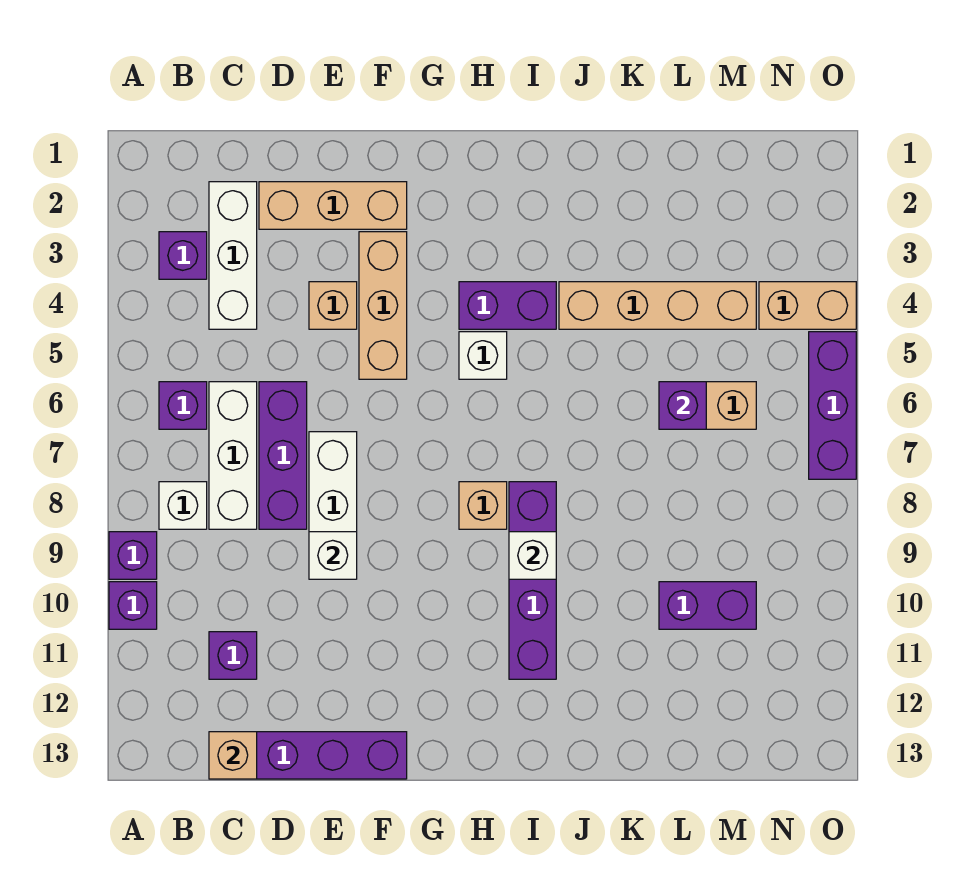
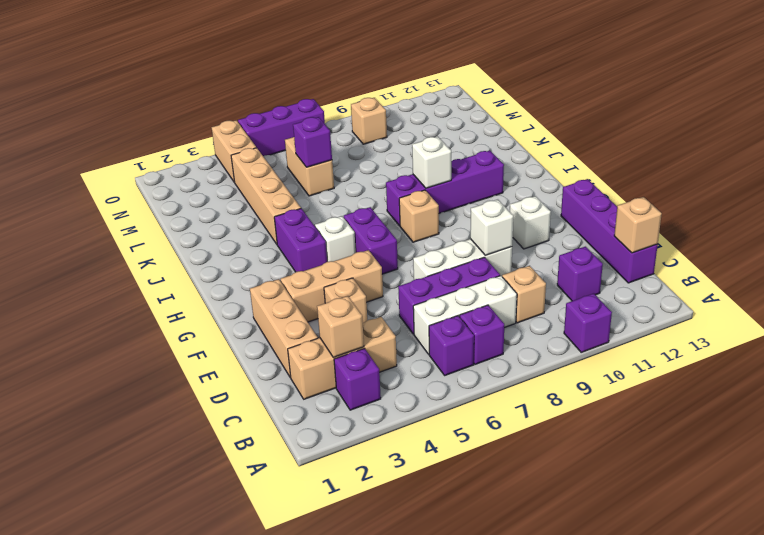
purple 1x1 brick [109,532,157,579] -> purple 1x1 brick moved to [460,305,504,364]
white 1x1 brick [159,482,207,529] -> white 1x1 brick moved to [510,196,551,249]
white 1x3 brick [209,182,257,329] -> tan 1x3 brick [288,317,397,399]
none -> tan 1x1 brick [317,296,364,357]
none -> tan 1x1 brick [502,266,546,323]
purple 1x2 brick [659,582,756,629] -> purple 1x2 brick moved to [344,207,398,274]
none -> tan 1x1 brick [351,98,387,144]

